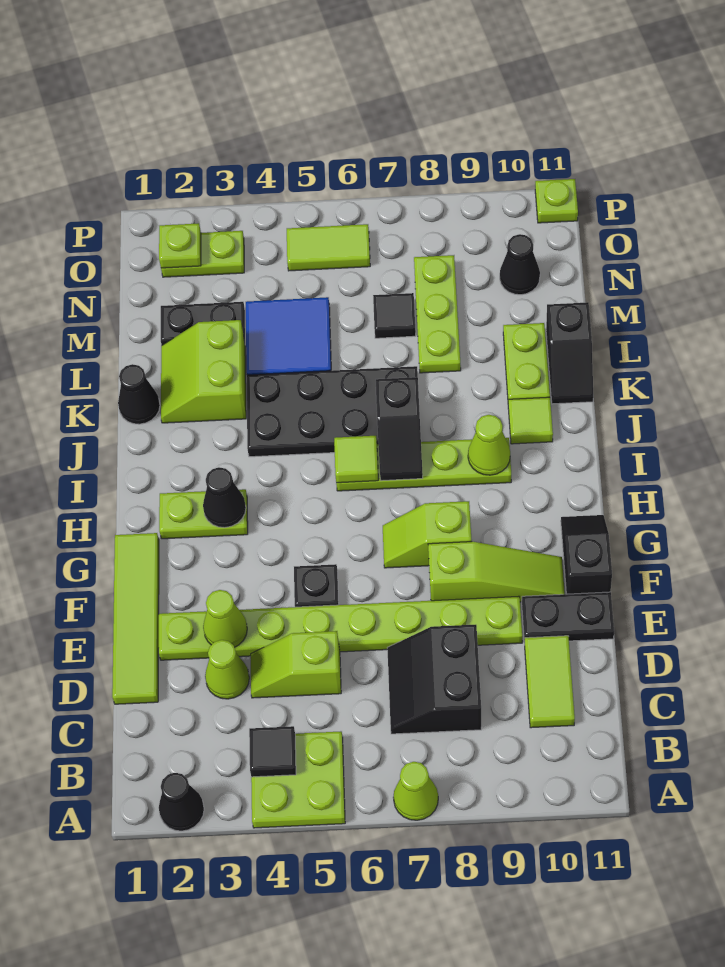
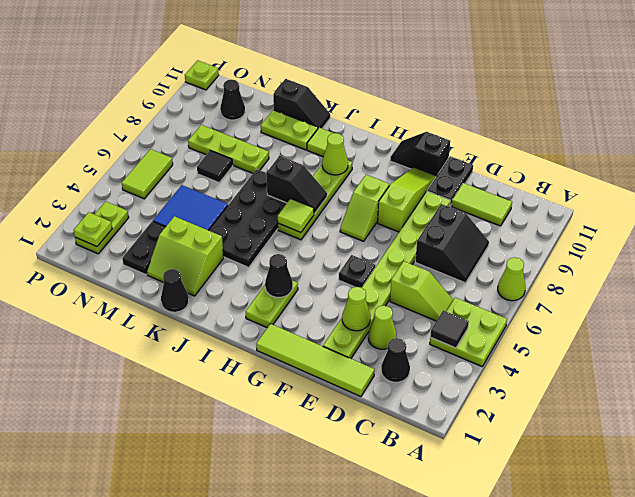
black 1x1 cone [159,773,204,831] -> black 1x1 cone moved to [381,338,410,382]
black 2x2 slope [387,625,481,734] -> black 2x2 slope turned to [415,204,489,283]
lime 1x2 slope [251,631,341,698] -> lime 1x2 slope turned to [390,261,453,321]

